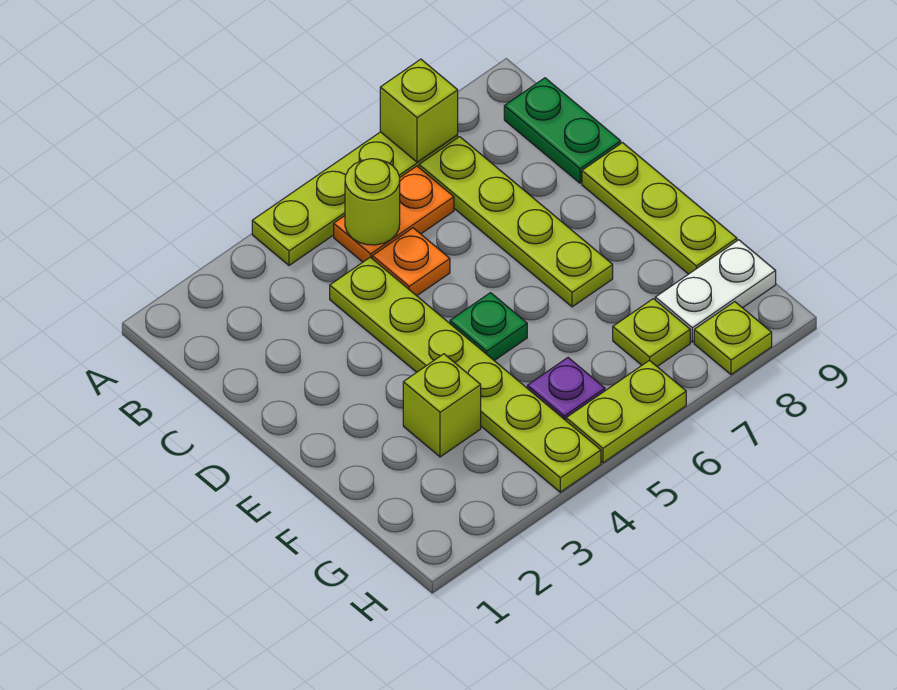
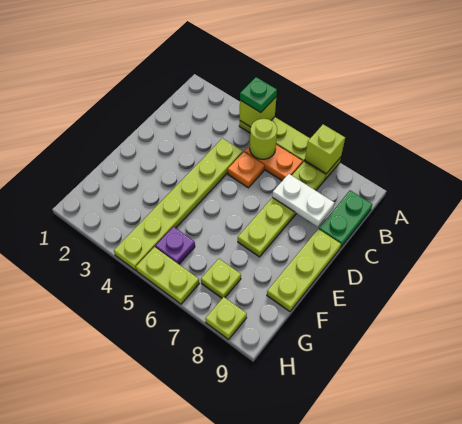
green 1x1 plate [450,293,527,361] -> green 1x1 plate moved to [240,77,277,113]
lime 1x1 brick [403,354,481,457] -> lime 1x1 brick moved to [240,97,276,127]
white 1x2 plate [655,240,776,342] -> white 1x2 plate moved to [272,174,334,227]

